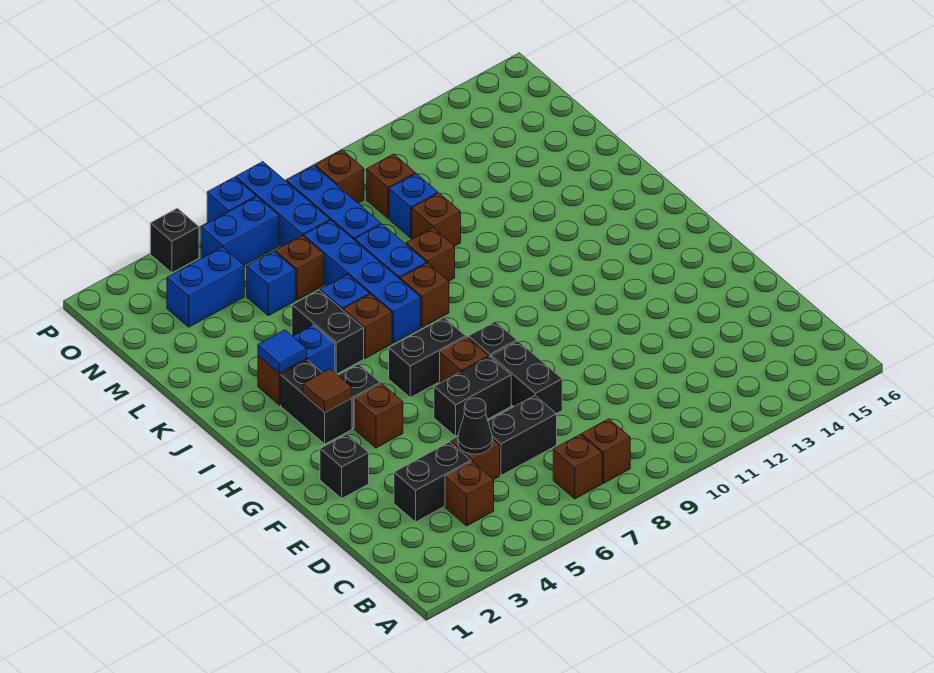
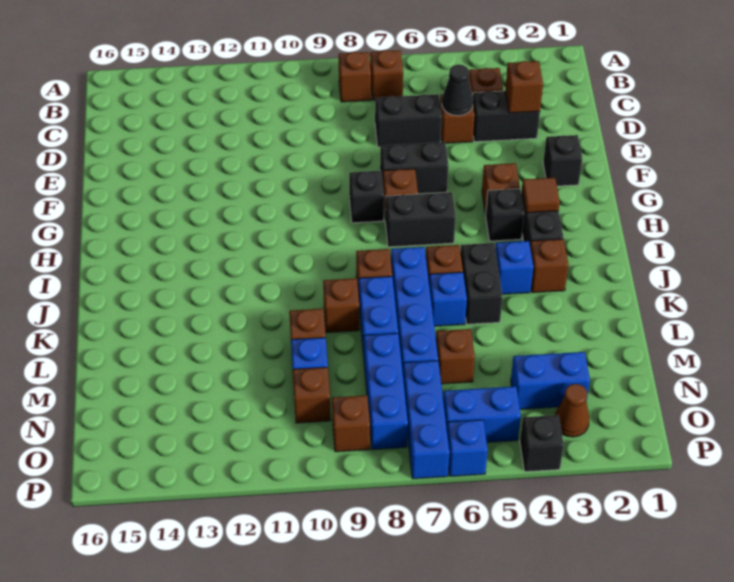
none -> brown 1x1 brick [505,61,543,113]
black 1x2 brick [491,341,562,414] -> none
blue 1x1 tile [258,330,307,373] -> none
blue 1x1 brick [247,251,295,316] -> none
none -> brown 1x1 cone [555,384,589,437]

